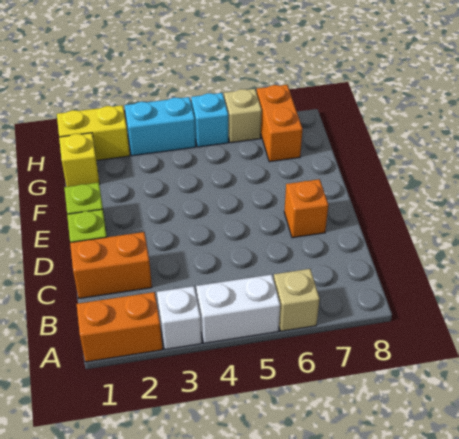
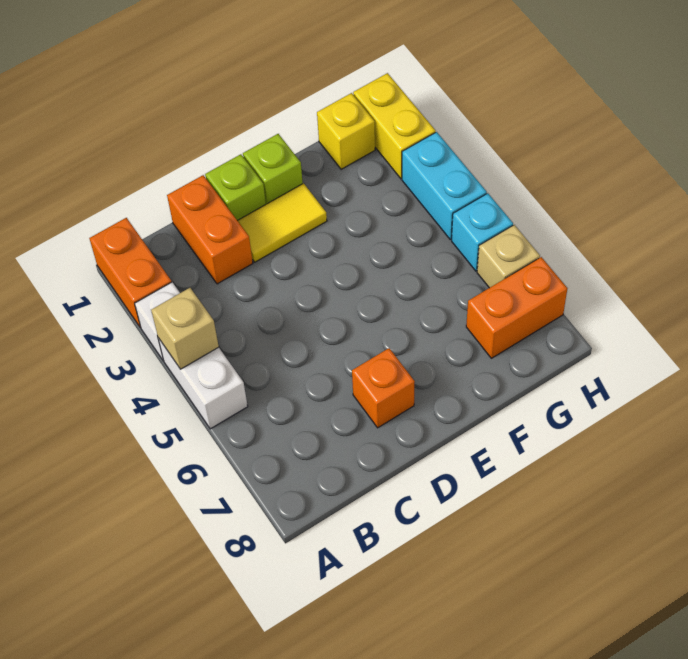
tan 1x1 brick [274,269,320,331] -> tan 1x1 brick moved to [151,288,219,369]
none -> yellow 1x2 tile [237,183,327,262]

